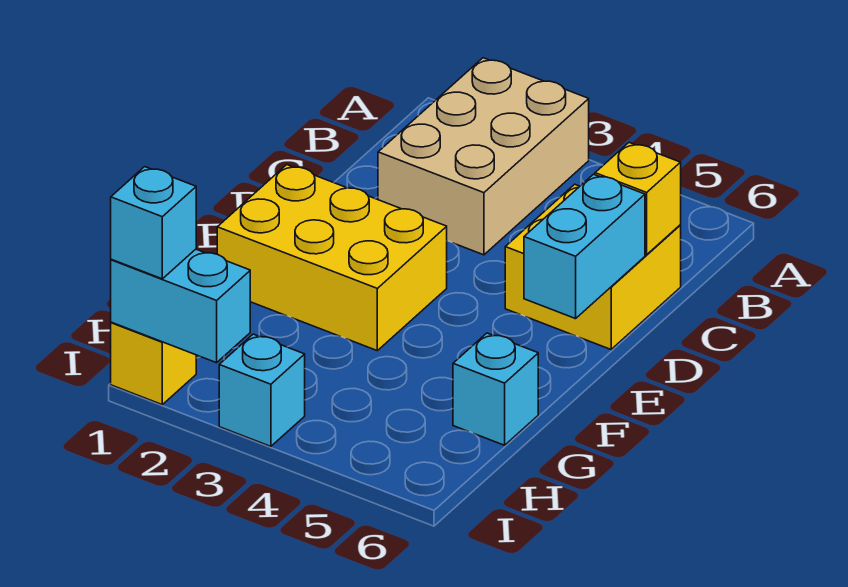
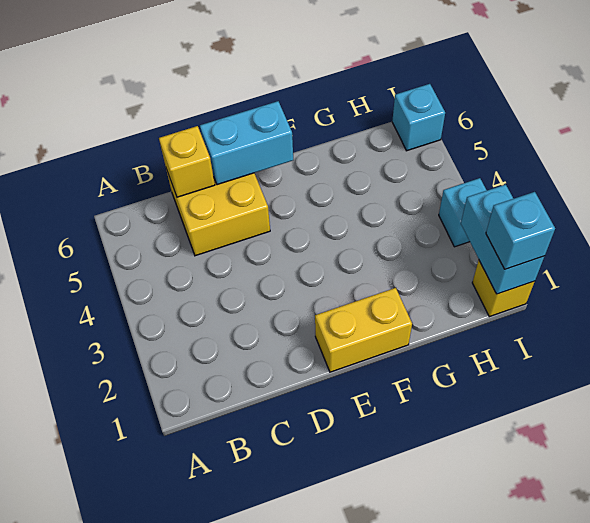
tan 2x3 brick [378,58,589,255] -> none
yellow 2x3 brick [217,165,447,350] -> yellow 1x2 brick [315,288,412,372]
cyan 1x1 brick [453,333,538,445] -> cyan 1x1 brick moved to [392,84,445,151]

